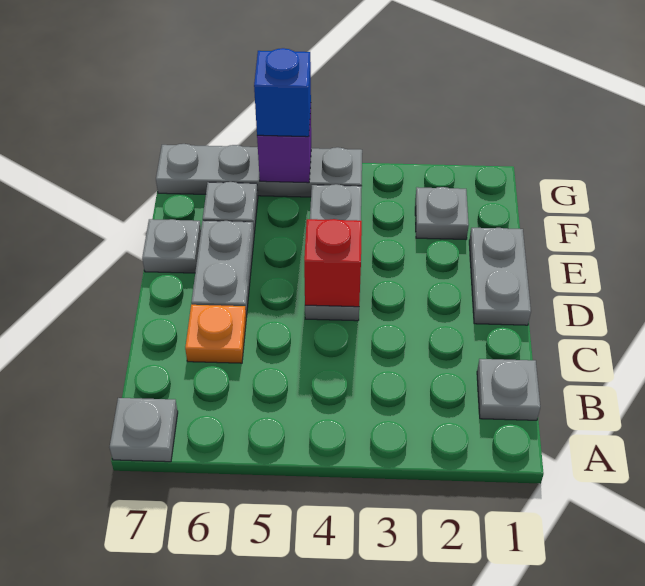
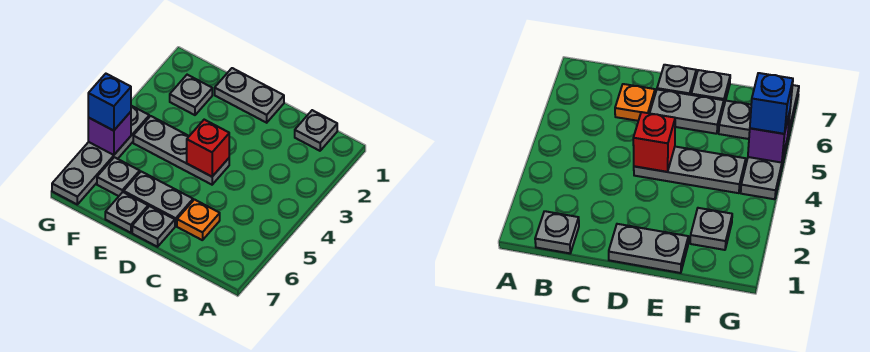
grey 1x1 plate [110,398,178,462] -> grey 1x1 plate moved to [132,206,175,247]

